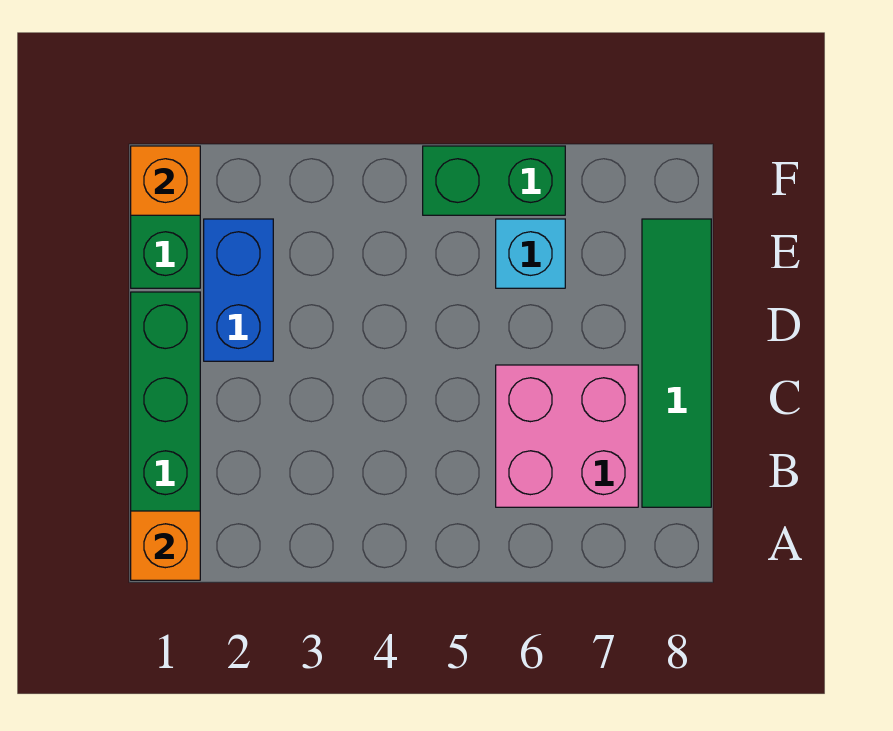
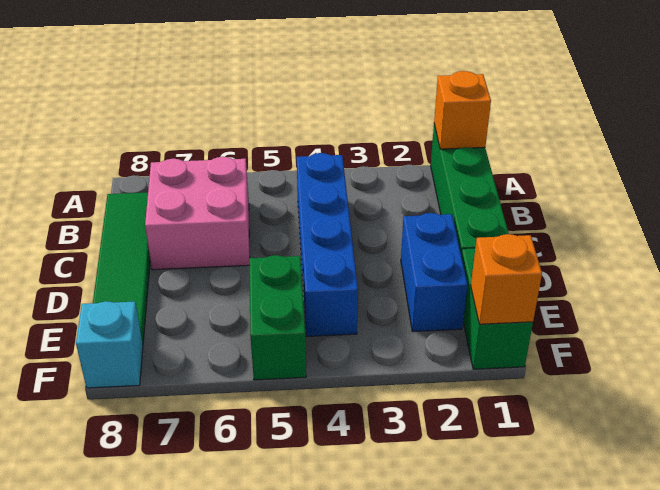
none -> blue 1x4 brick [297,153,358,336]
cyan 1x1 brick [496,219,565,288] -> cyan 1x1 brick moved to [76,301,143,388]
green 1x2 brick [423,146,565,215] -> green 1x2 brick turned to [249,255,306,380]

